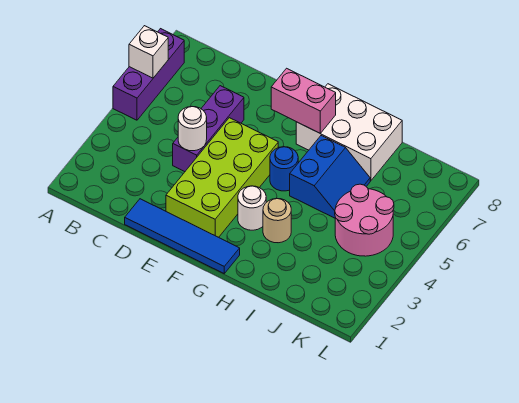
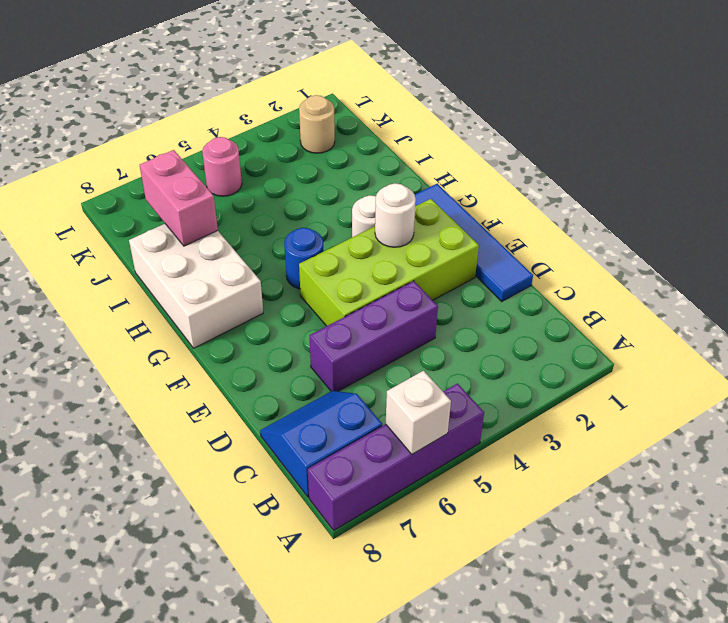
purple 1x3 brick [113,29,184,120] -> purple 1x4 brick [308,384,484,530]
white 1x1 round brick [178,107,207,151] -> white 1x1 round brick moved to [375,183,416,247]
pink 1x2 brick [271,68,336,133] -> pink 1x2 brick moved to [140,150,218,246]
tan 1x1 round brick [263,198,291,243] -> tan 1x1 round brick moved to [299,95,335,153]
blue 2x2 slope [290,136,370,218] -> blue 2x2 slope moved to [260,391,382,497]
pink 2x2 round brick [335,184,394,256] -> pink 1x1 round brick [202,137,242,196]

